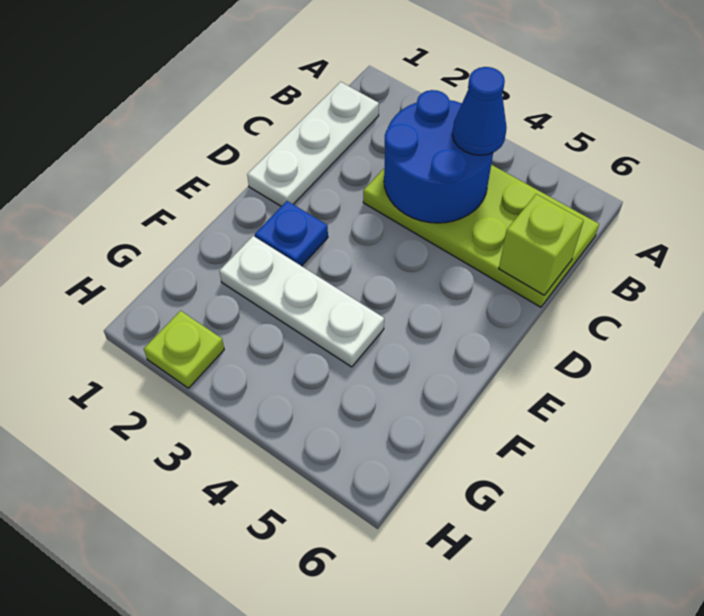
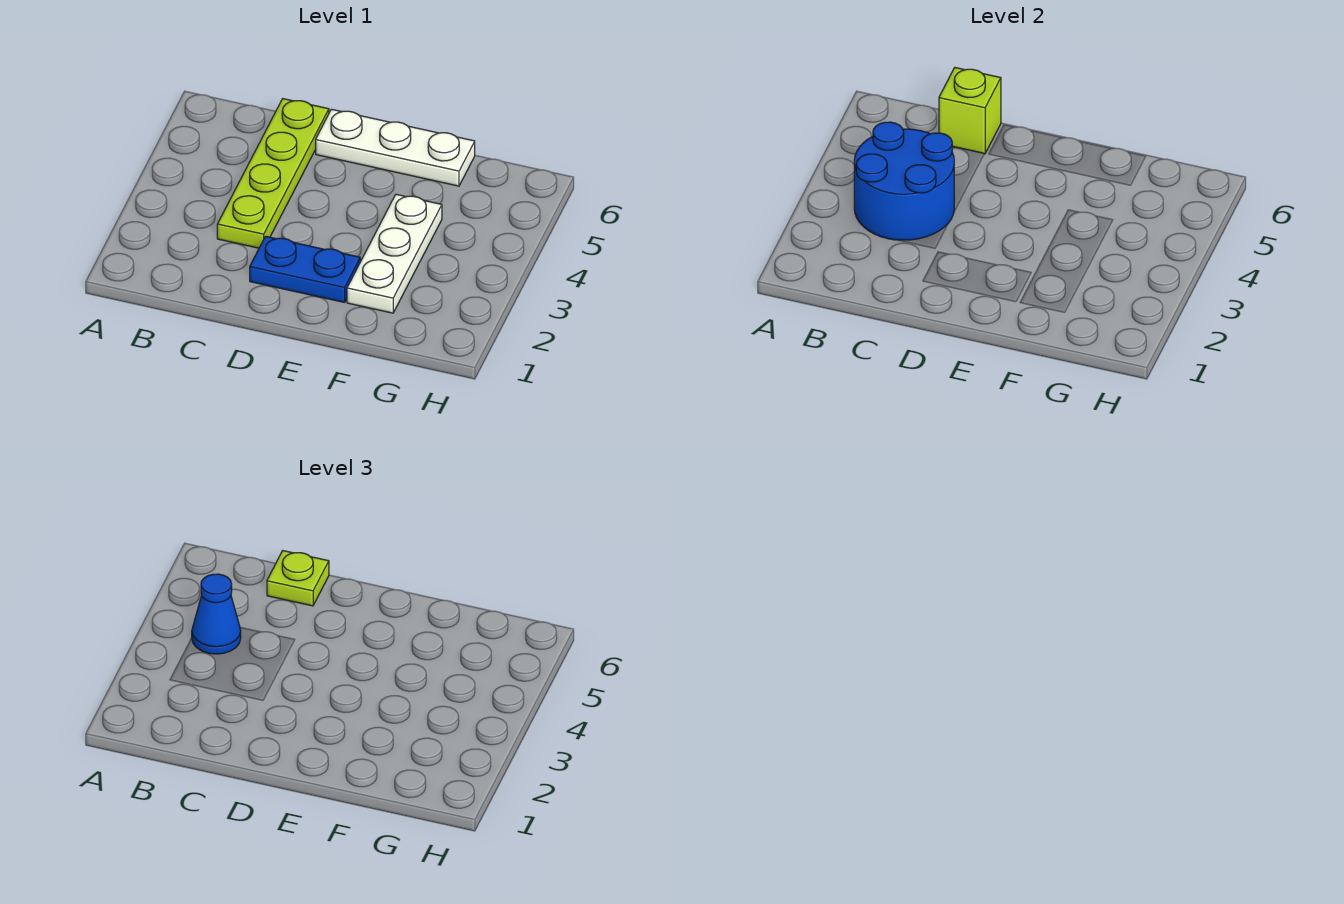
white 1x3 plate [247,82,379,206] -> white 1x3 plate moved to [316,109,475,186]
lime 2x4 plate [363,165,599,307] -> lime 1x4 plate [217,99,329,248]
blue 1x1 plate [255,201,328,266] -> blue 1x2 plate [250,236,360,302]
lime 1x1 plate [144,311,224,388] -> lime 1x1 plate moved to [267,551,329,606]

